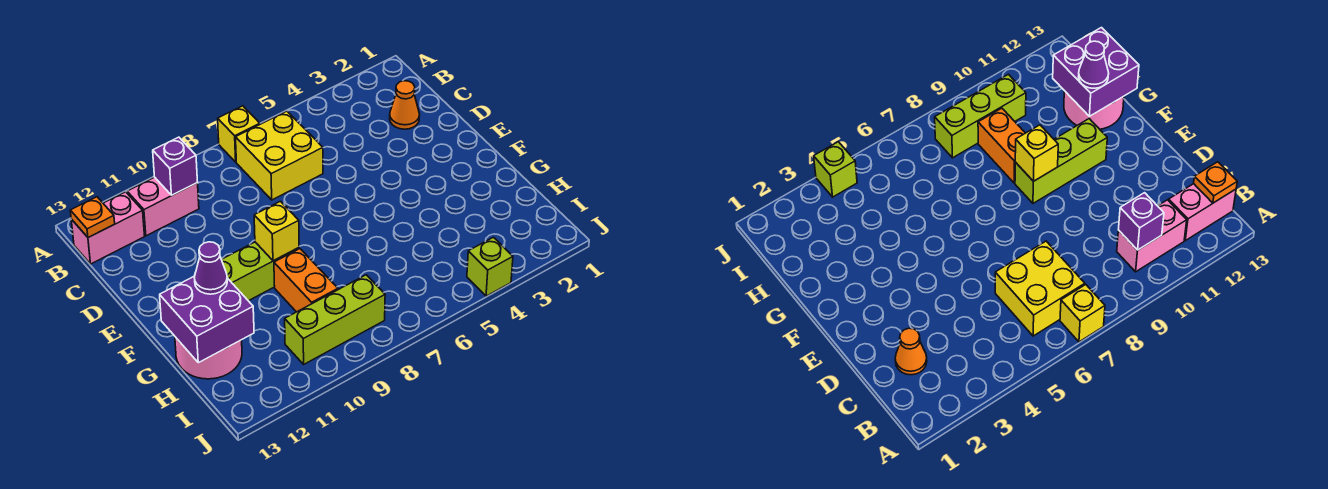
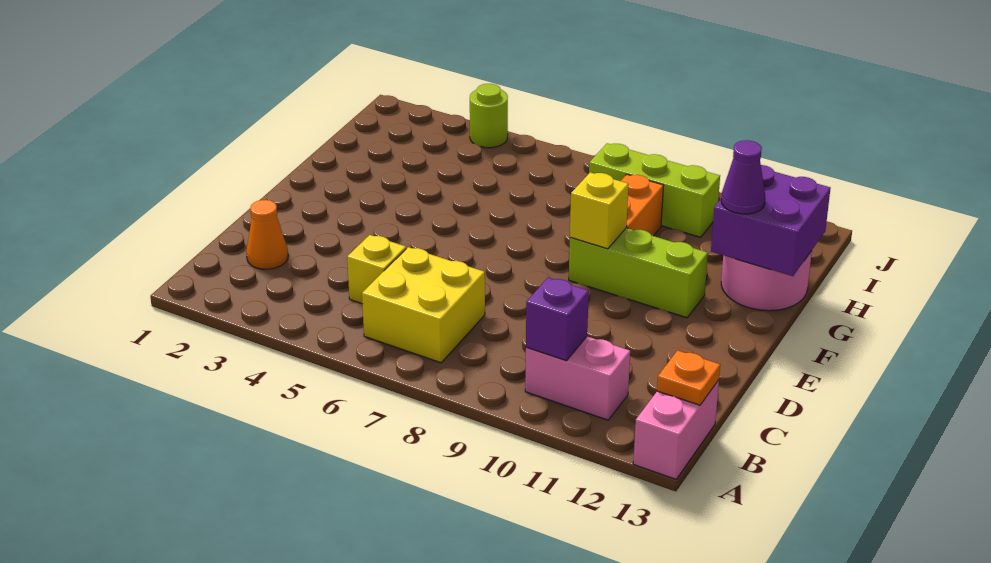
yellow 1x1 brick [218,106,260,162] -> yellow 1x1 brick moved to [347,235,406,303]
pink 1x2 brick [71,192,145,264] -> pink 1x2 brick turned to [633,380,719,479]
lime 1x1 brick [467,237,513,296] -> lime 1x1 round brick [470,84,508,148]

